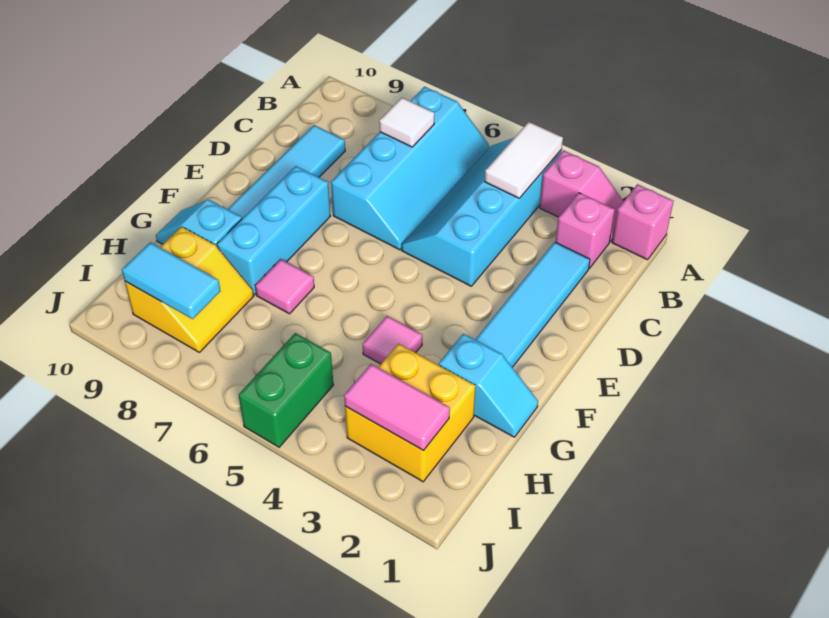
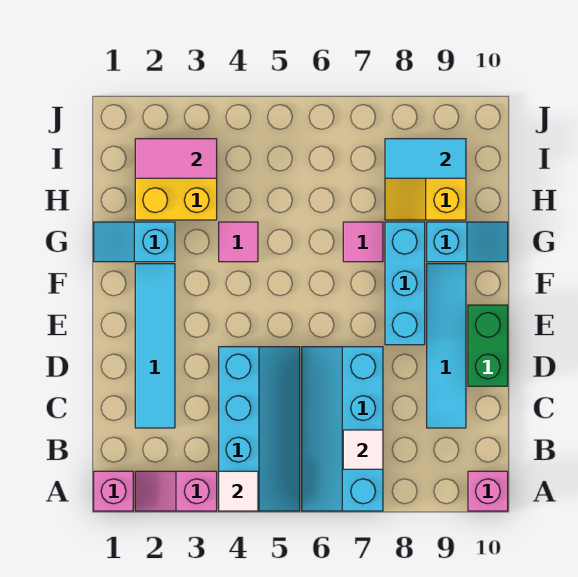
white 1x2 tile [485,122,563,198] -> white 1x1 tile [219,471,258,511]
pink 1x1 brick [555,193,615,268] -> pink 1x1 brick moved to [468,471,508,511]
green 1x2 brick [239,333,333,447] -> green 1x2 brick moved to [468,305,508,386]

